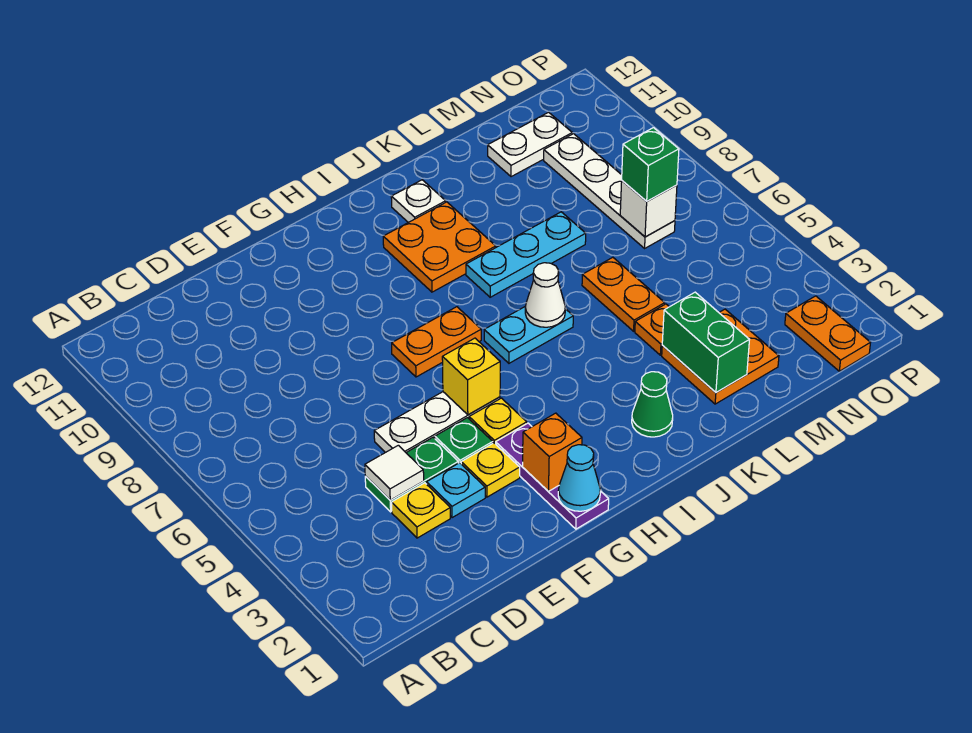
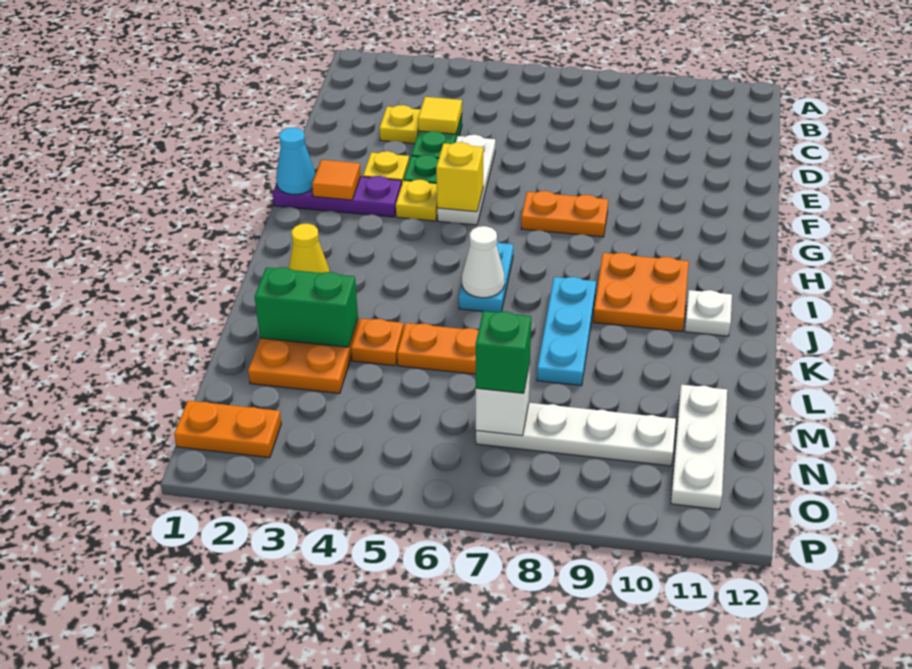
white 1x1 tile [365,445,424,500] -> yellow 1x1 tile [418,97,462,134]
cyan 1x1 plate [427,463,485,518] -> none
orange 1x1 brick [523,413,582,491] -> orange 1x1 tile [312,160,361,200]
orange 1x2 plate [392,307,481,377] -> orange 1x2 plate turned to [521,191,608,237]
green 1x1 cone [632,372,673,437] -> yellow 1x1 cone [289,224,330,273]
white 1x2 plate [488,112,572,177] -> white 1x3 plate [671,385,727,510]

